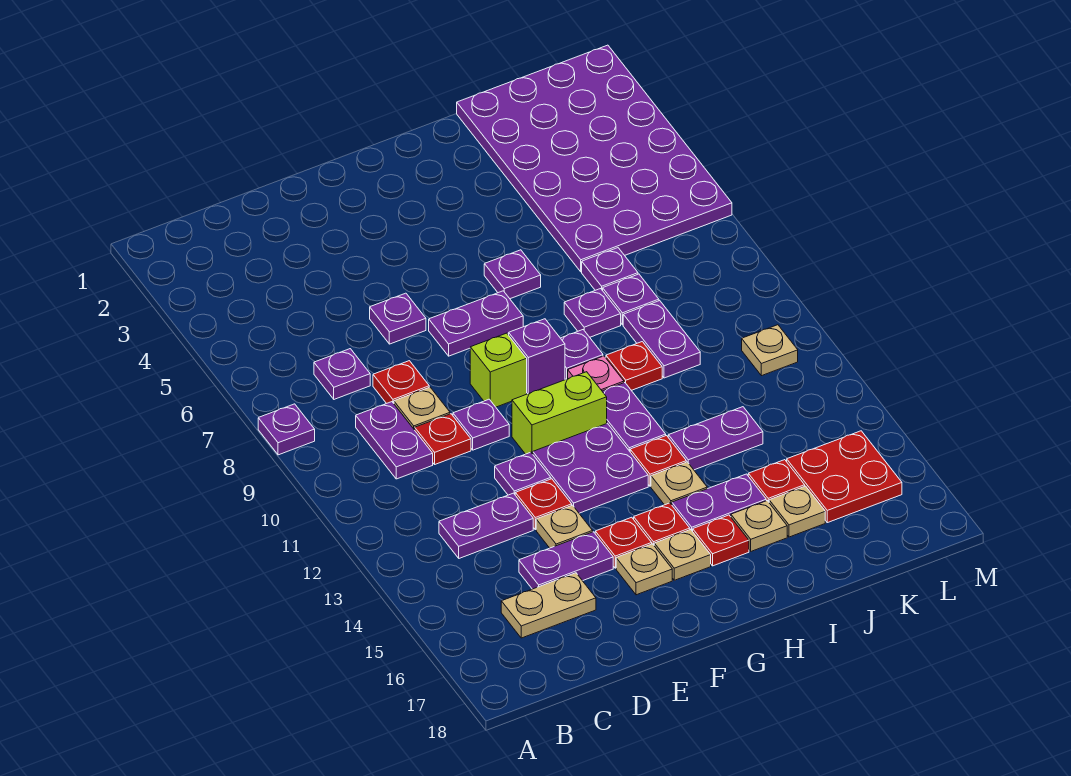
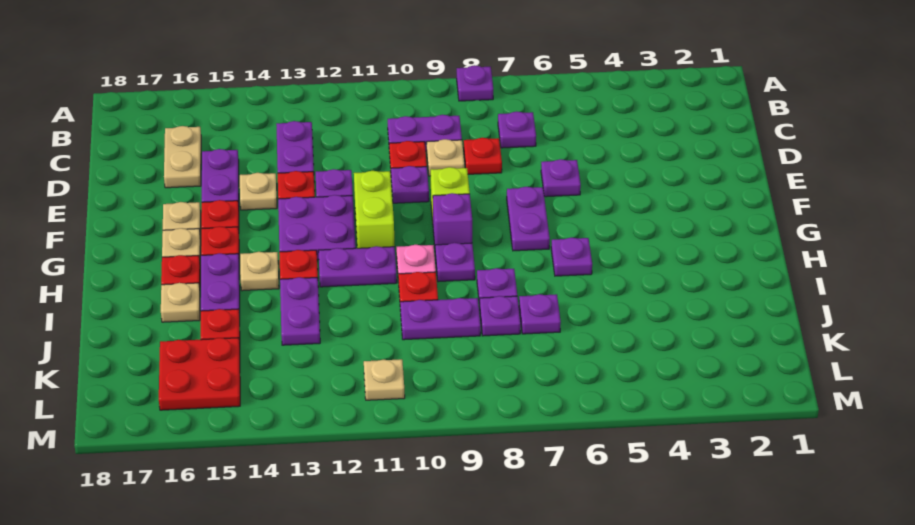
purple 4x6 plate [457,45,732,272] -> none
tan 1x1 plate [769,486,825,537] -> none

